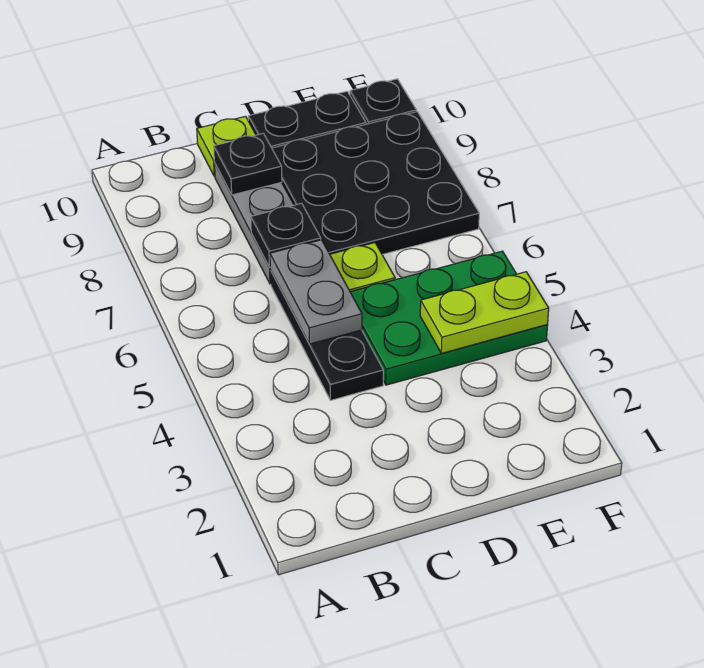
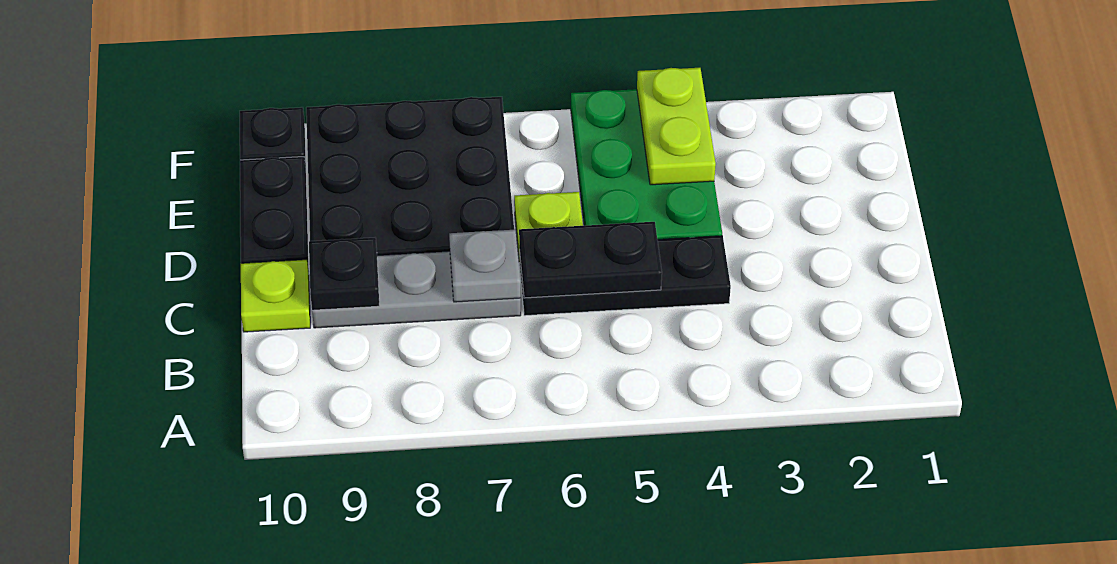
grey 1x2 plate [270,240,362,344] -> black 1x2 plate [519,222,662,298]
black 1x1 plate [251,203,321,268] -> grey 1x1 plate [449,230,521,302]

